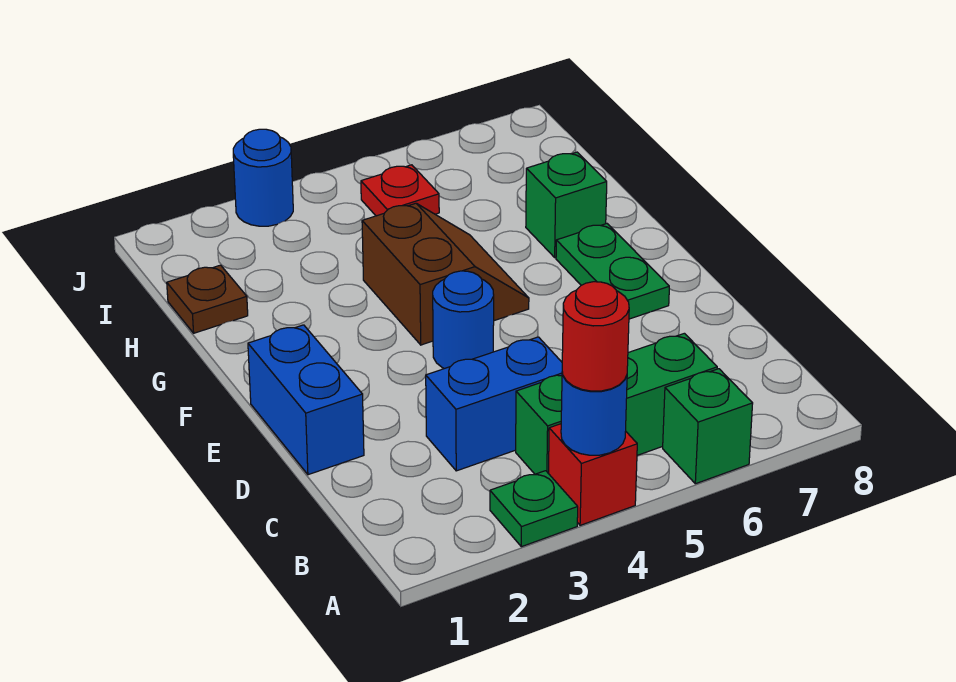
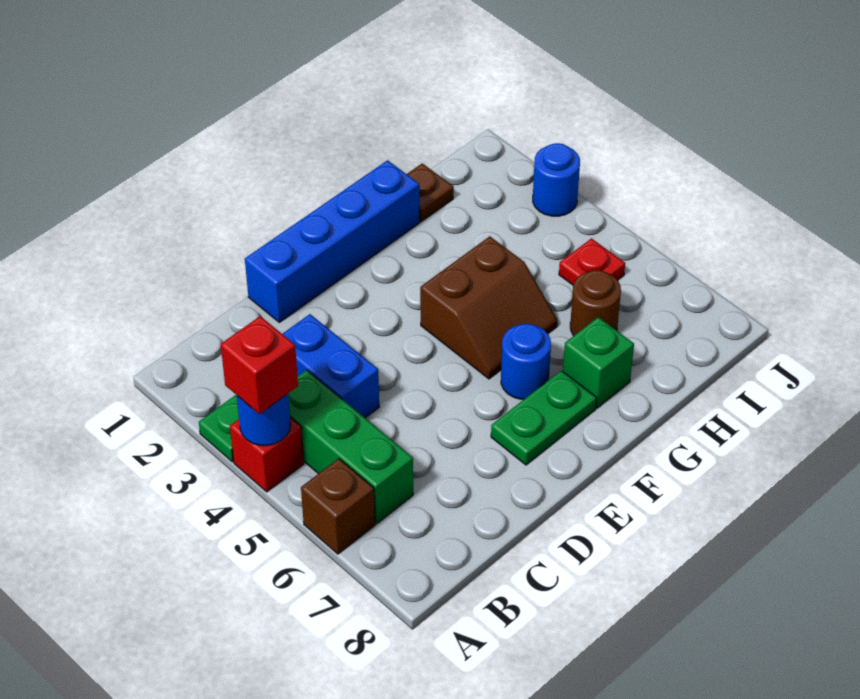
red 1x1 round brick [562,282,629,391] -> red 1x1 brick [221,316,298,414]
green 1x1 brick [663,369,753,484] -> brown 1x1 brick [301,459,375,554]
blue 1x2 brick [248,325,364,475] -> blue 1x4 brick [245,160,420,322]
blue 1x1 round brick [433,271,494,369] -> blue 1x1 round brick moved to [501,324,551,400]
none -> brown 1x1 round brick [570,270,621,336]

